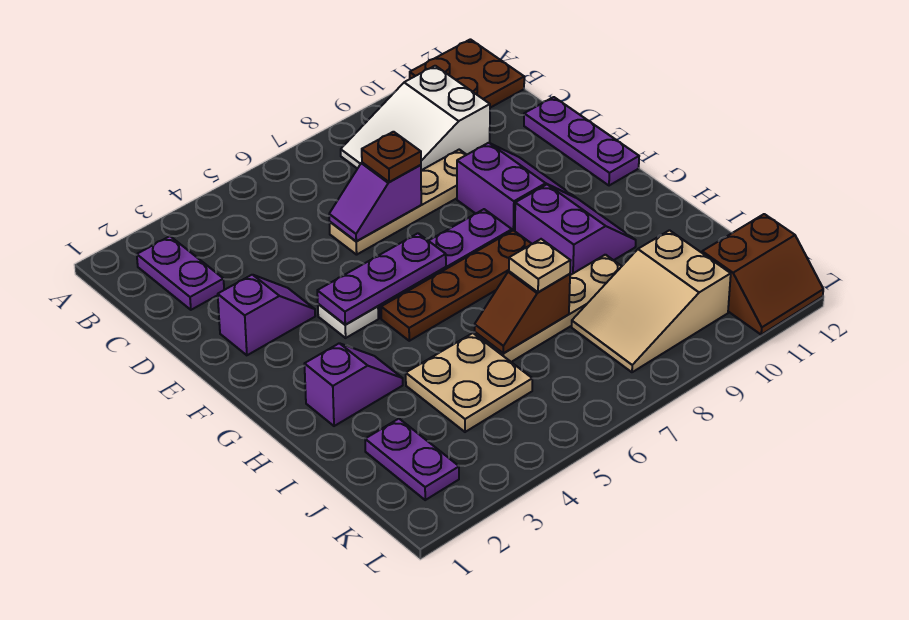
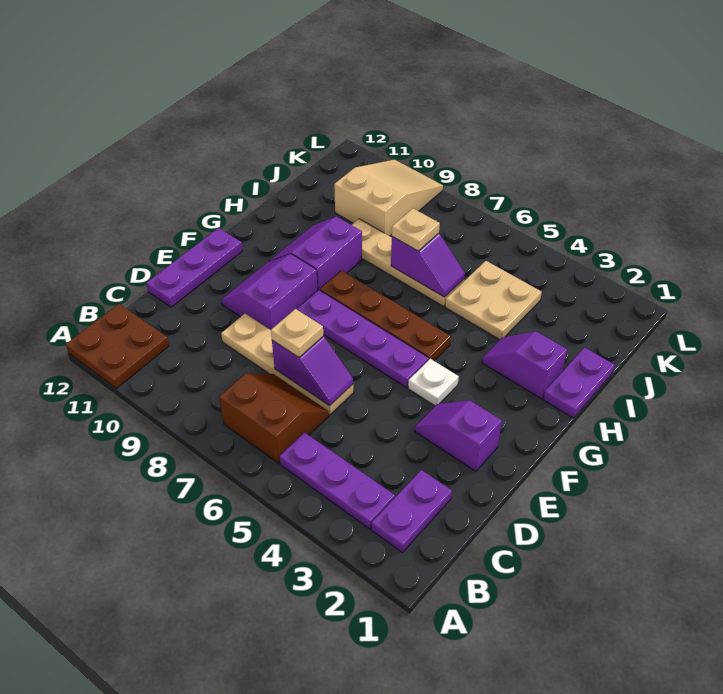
white 2x3 slope [341,66,490,170] -> none
brown 1x1 plate [362,132,421,182] -> tan 1x1 plate [271,309,323,357]
purple 1x3 plate [317,233,446,325] -> purple 1x3 plate moved to [279,433,395,529]
brown 1x2 slope [475,271,570,353] -> purple 1x2 slope [391,233,465,297]
purple 1x2 plate [365,419,459,500] -> purple 1x2 plate moved to [543,348,614,418]
tan 2x3 slope [572,230,731,372] -> tan 2x3 slope turned to [334,160,443,236]
brown 2x2 slope [702,214,823,335] -> brown 2x2 slope moved to [219,373,329,464]

